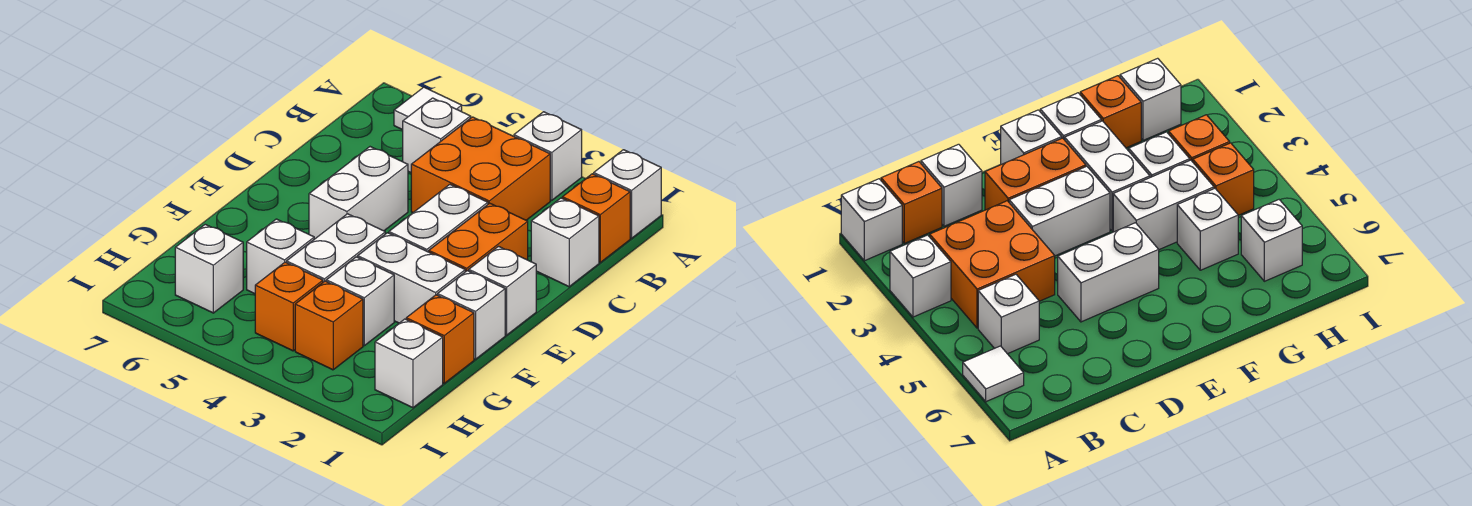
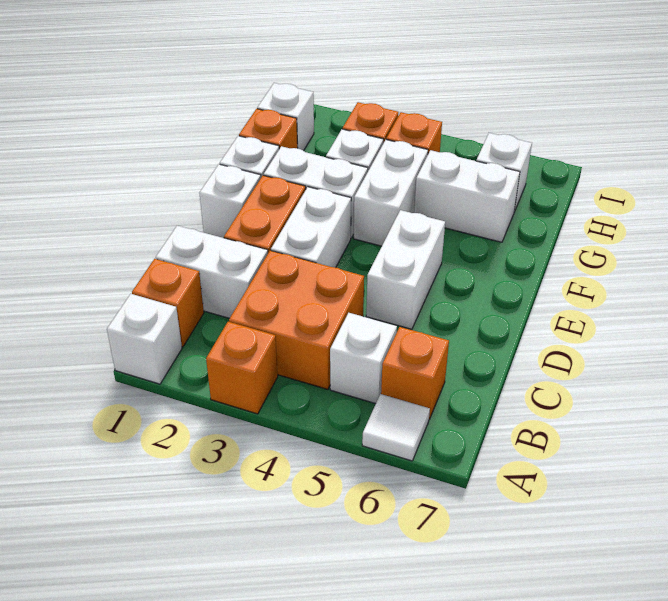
white 1x1 brick [514,112,582,200] -> orange 1x1 brick [206,322,278,414]
none -> orange 1x1 brick [381,327,449,419]
white 1x1 brick [531,198,599,287] -> white 1x2 brick [156,226,268,318]
white 1x1 brick [247,219,314,294] -> white 1x2 brick [414,150,520,242]

